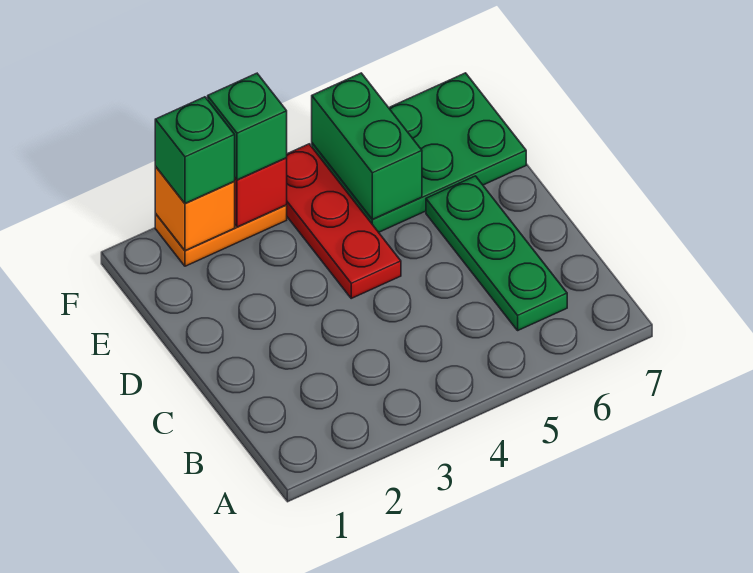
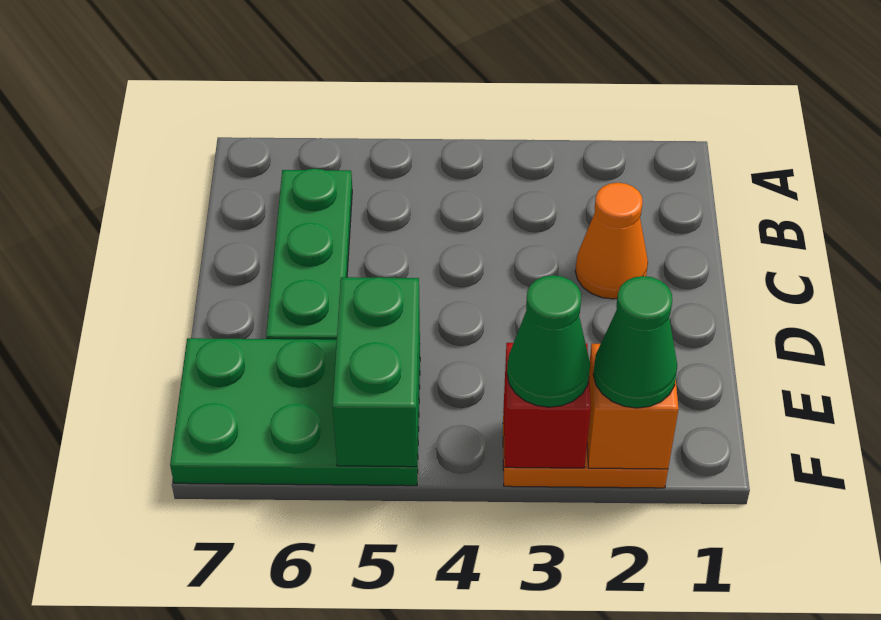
none -> orange 1x1 cone [575,183,648,299]
red 1x3 plate [287,144,401,298] -> none
green 1x1 brick [155,97,235,203] -> green 1x1 cone [593,276,677,408]
green 1x1 brick [208,73,287,180] -> green 1x1 cone [507,275,590,407]

